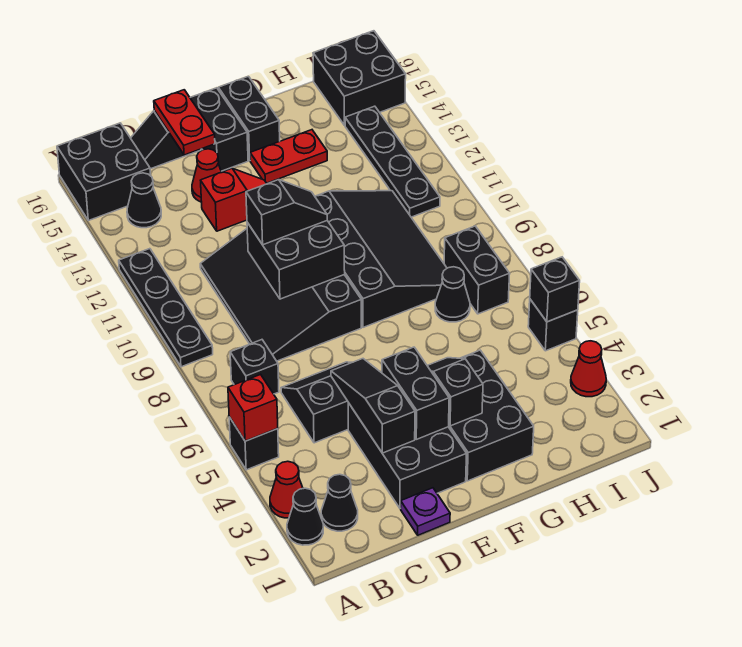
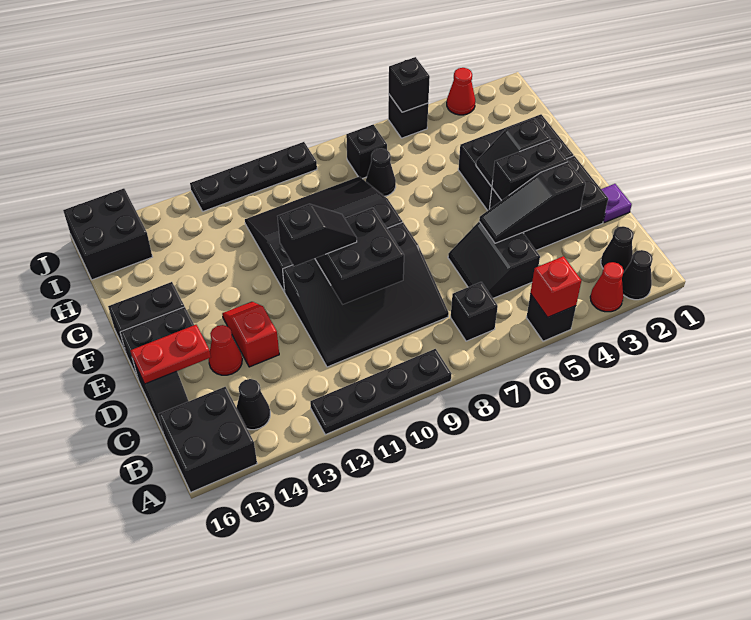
black 1x2 slope [246,180,327,245] -> black 1x2 slope turned to [278,204,357,266]
red 1x2 plate [250,130,327,183] -> none
black 1x2 brick [444,226,510,314] -> black 1x1 brick [346,124,387,179]
black 1x4 plate [345,106,440,217] -> black 1x4 plate moved to [190,142,317,211]

